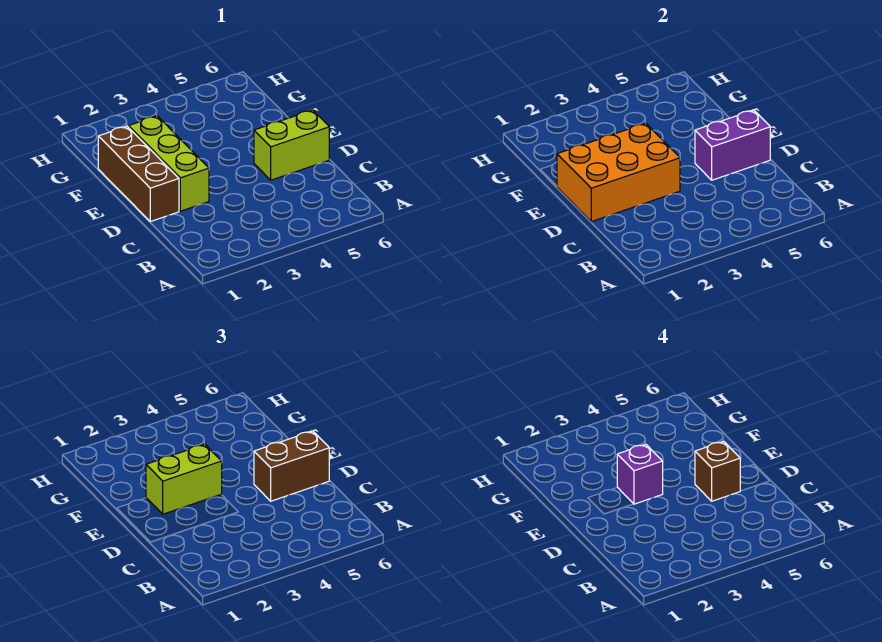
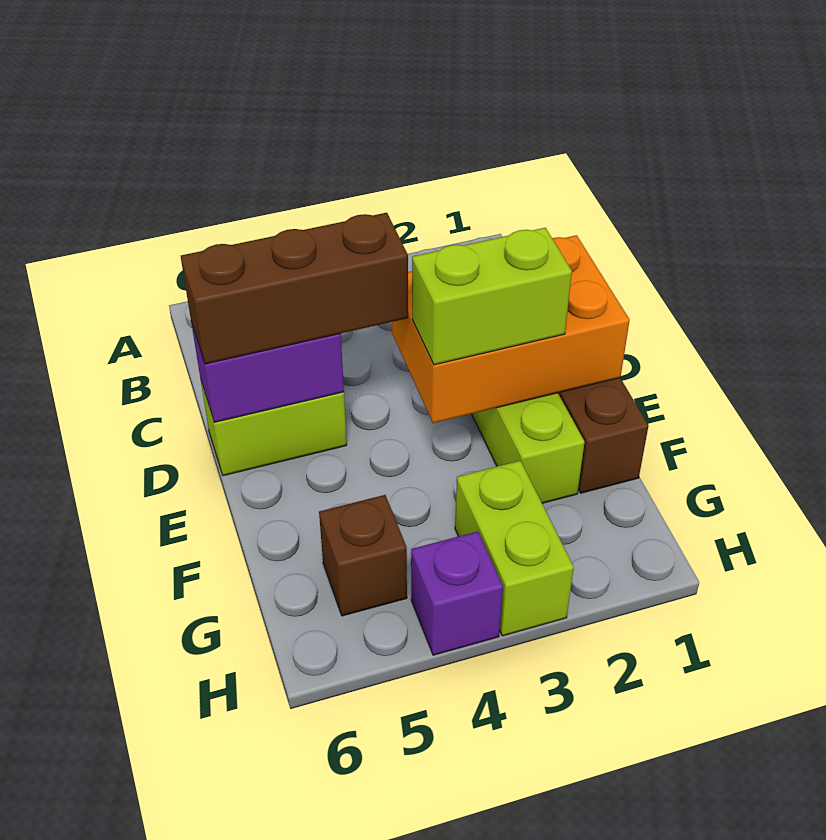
brown 1x2 brick [254,431,329,501] -> brown 1x3 brick [181,213,408,364]
brown 1x1 brick [695,441,740,501] -> brown 1x1 brick moved to [319,495,407,616]
purple 1x1 brick [617,444,663,504] -> purple 1x1 brick moved to [411,532,503,655]
none -> lime 1x2 brick [455,461,574,636]

